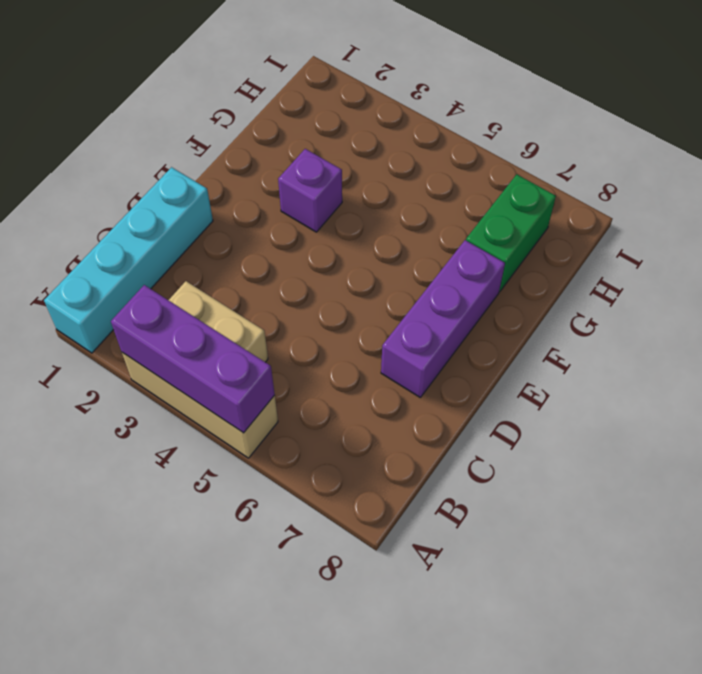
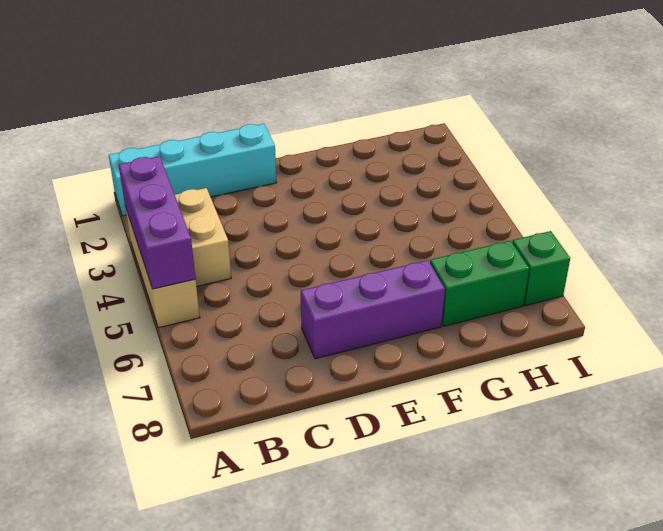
purple 1x1 brick [278,149,342,232] -> none
none -> green 1x1 brick [512,231,570,306]

